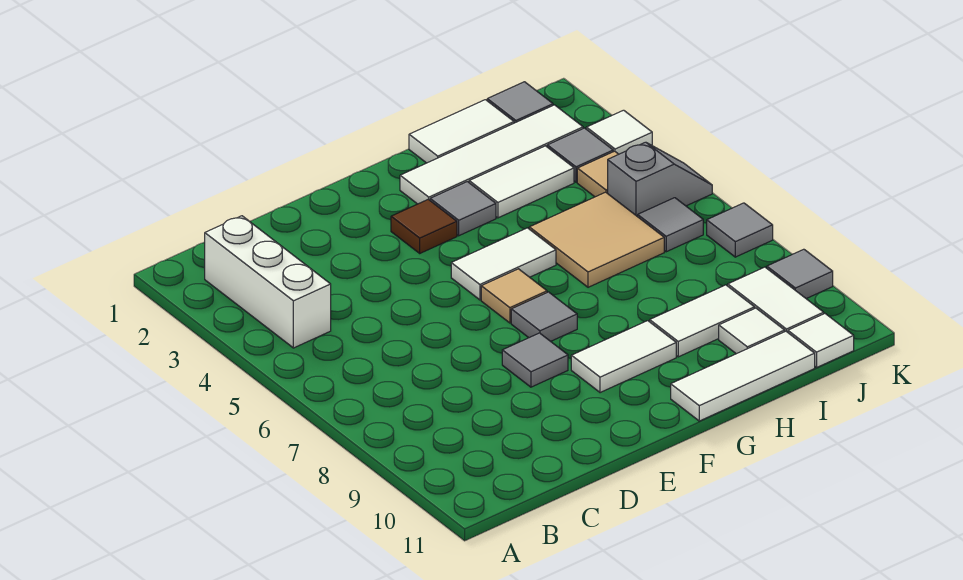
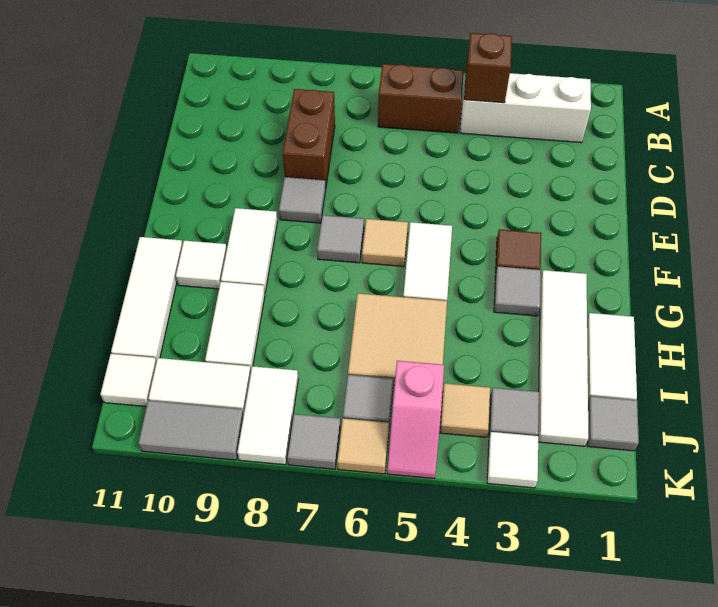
none -> brown 1x1 brick [464,33,512,103]
none -> brown 1x2 brick [378,64,464,133]
none -> brown 1x2 brick [283,89,335,187]
white 1x2 tile [469,146,574,218] -> white 1x2 tile moved to [237,366,298,465]
white 1x1 tile [719,308,785,354] -> white 1x1 tile moved to [176,241,227,289]
grey 1x2 slope [608,142,712,217] -> pink 1x2 slope [387,361,444,478]
none -> tan 1x1 tile [337,418,389,474]
grey 1x1 tile [767,249,833,299] -> grey 1x2 tile [138,401,244,460]

